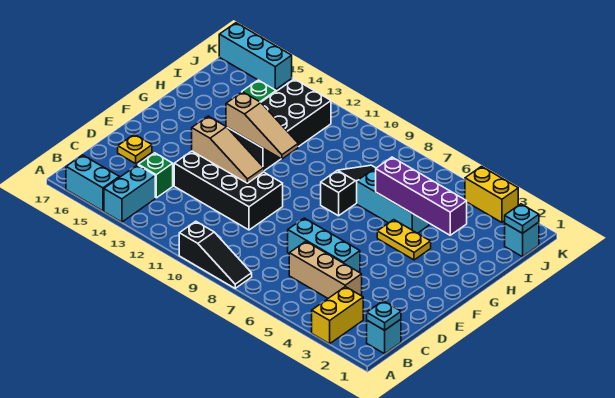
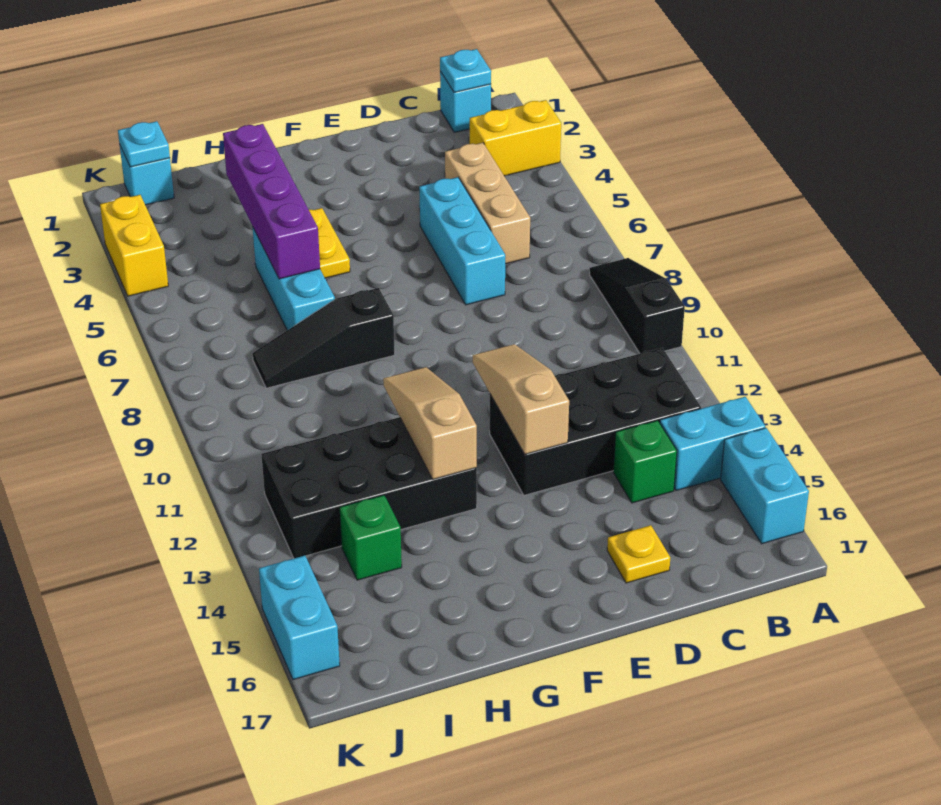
black 2x4 brick [174,151,283,230] -> black 2x4 brick turned to [490,348,701,495]
cyan 1x3 brick [219,23,292,90] -> cyan 1x2 brick [259,556,340,680]

